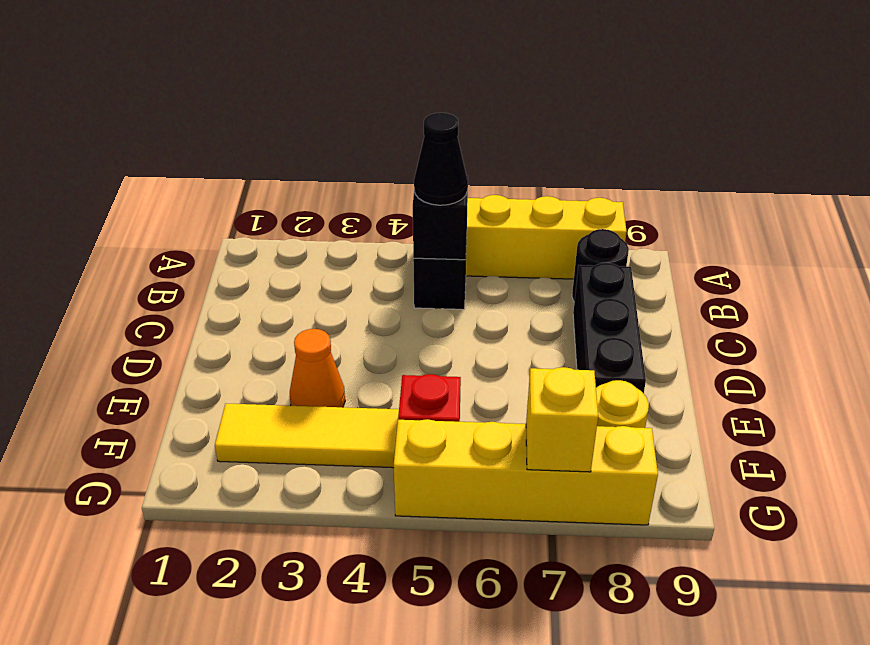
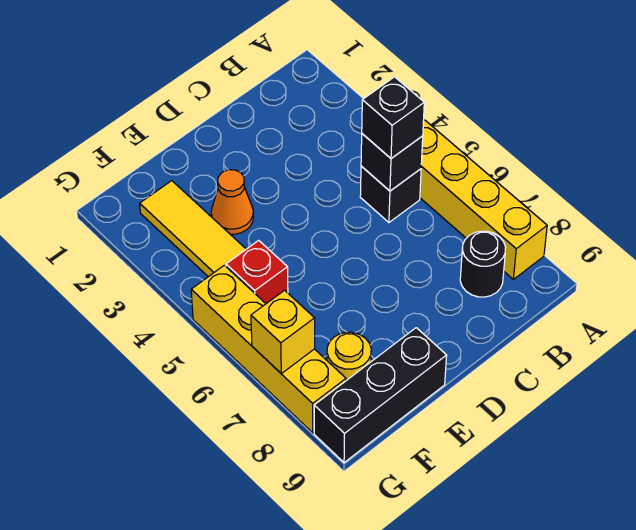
black 1x1 cone [414,113,468,205] -> black 1x1 brick [362,77,424,158]
black 1x3 brick [573,263,646,394] -> black 1x3 brick moved to [314,328,447,463]

